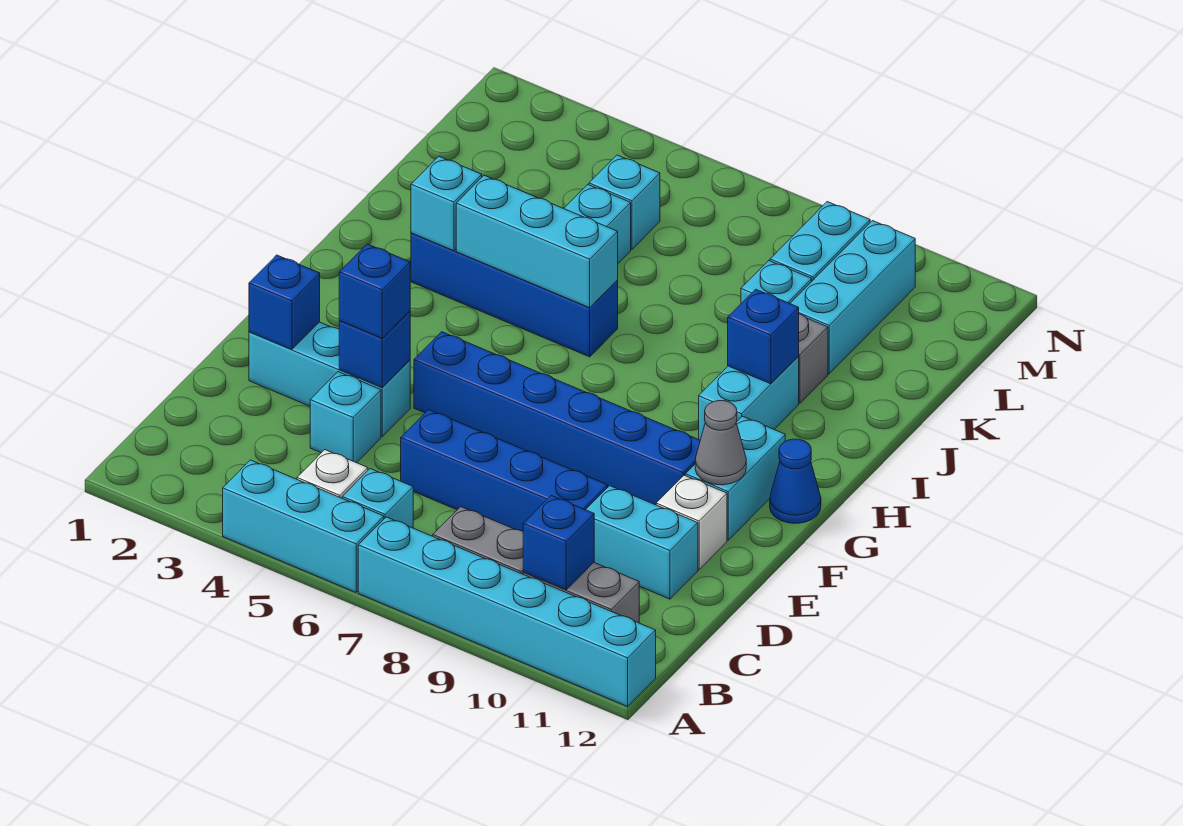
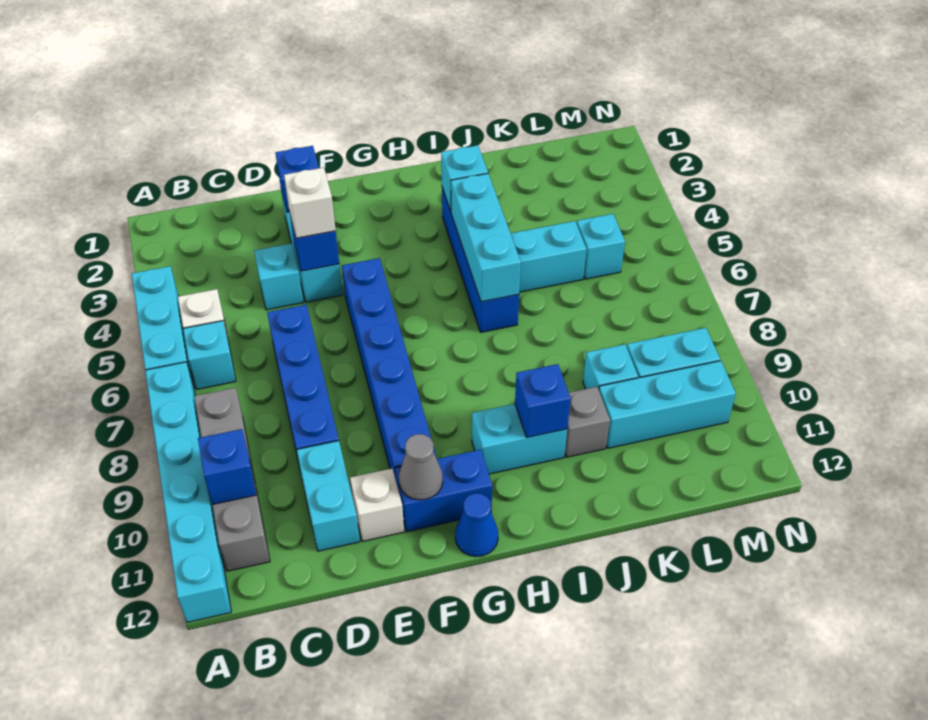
blue 1x1 brick [339,244,410,339] -> white 1x1 brick [284,167,336,238]
cyan 1x2 brick [685,416,785,540] -> blue 1x2 brick [395,450,492,532]

